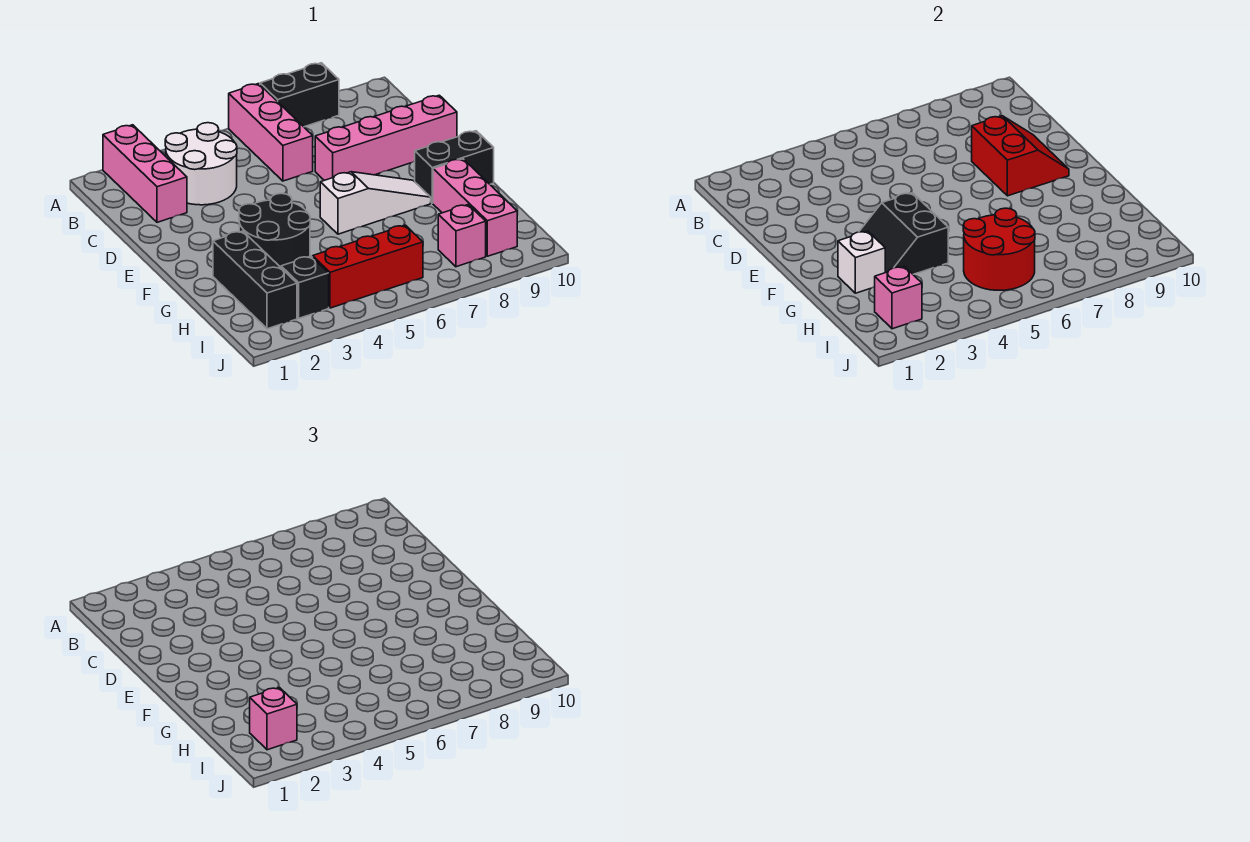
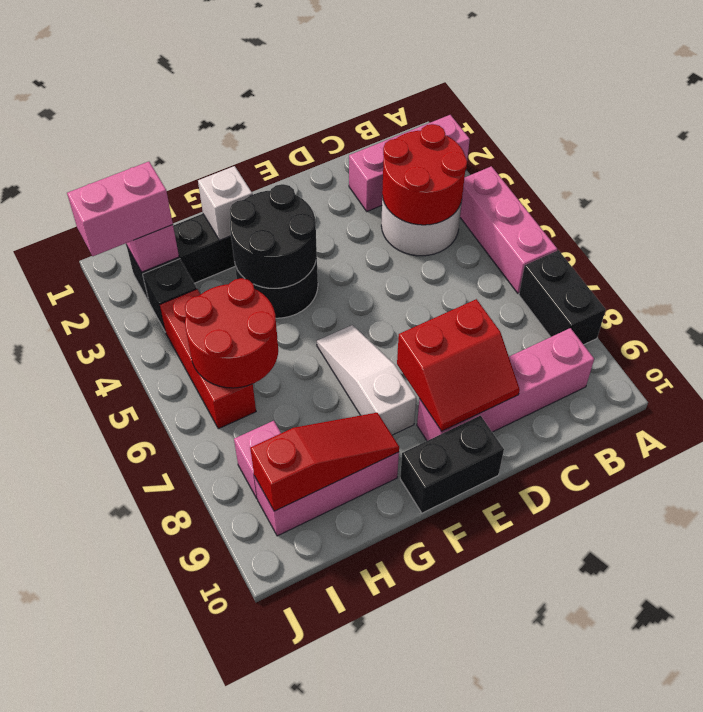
pink 1x3 brick [229,84,313,181] -> pink 1x3 brick turned to [460,166,557,293]
none -> red 2x2 round brick [382,124,467,225]
pink 1x4 brick [315,95,457,180] -> pink 1x4 brick turned to [417,328,594,441]
black 2x2 slope [859,193,948,274] -> black 2x2 round brick [230,184,317,288]
white 1x3 slope [320,172,431,234] -> white 1x3 slope turned to [317,325,416,435]
black 1x2 brick [415,131,494,203] -> black 1x2 brick turned to [400,416,504,513]
none -> red 1x3 slope [250,413,399,511]
pink 1x1 brick [250,688,297,750] -> pink 1x2 brick [67,162,173,256]

